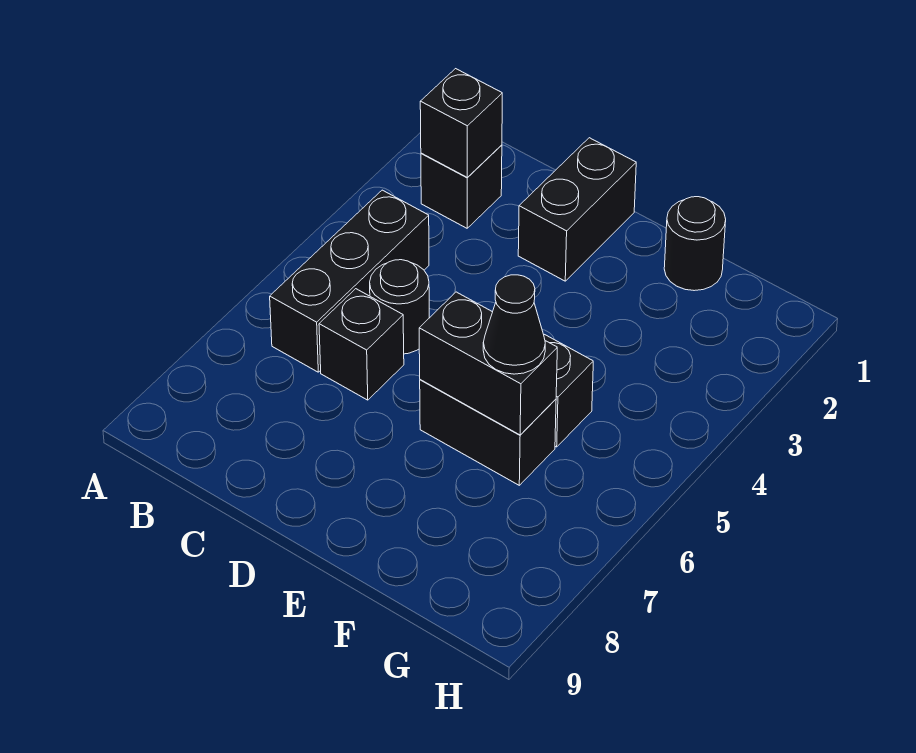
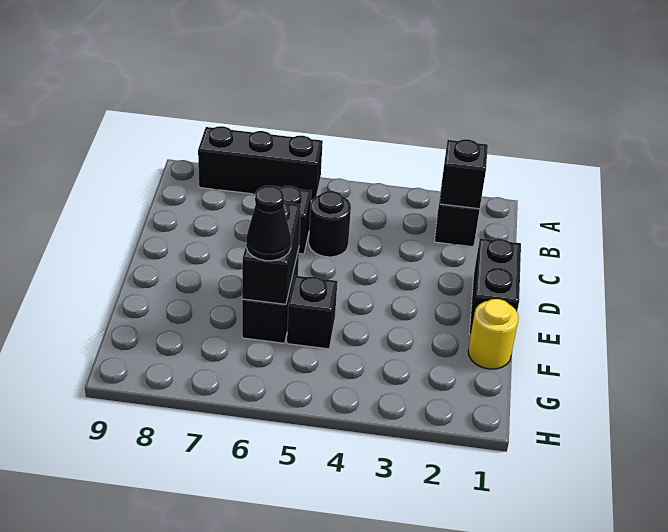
black 1x3 brick [270,190,429,372] -> black 1x3 brick moved to [198,126,323,201]
black 1x2 brick [518,138,636,281] -> black 1x2 brick turned to [469,238,521,334]
black 1x1 round brick [664,197,726,291] -> yellow 1x1 round brick [468,299,519,369]

